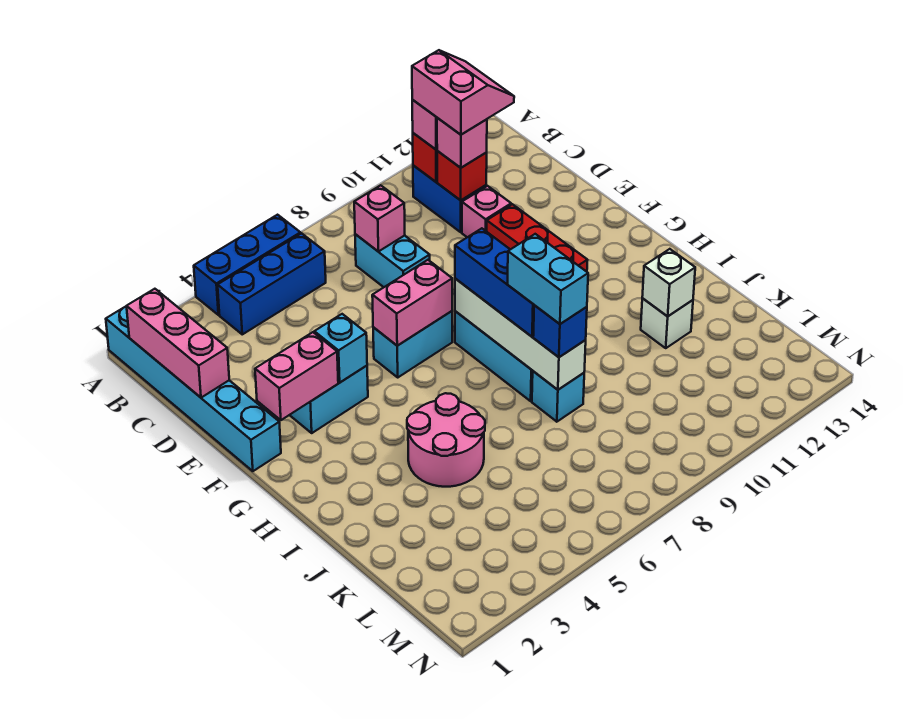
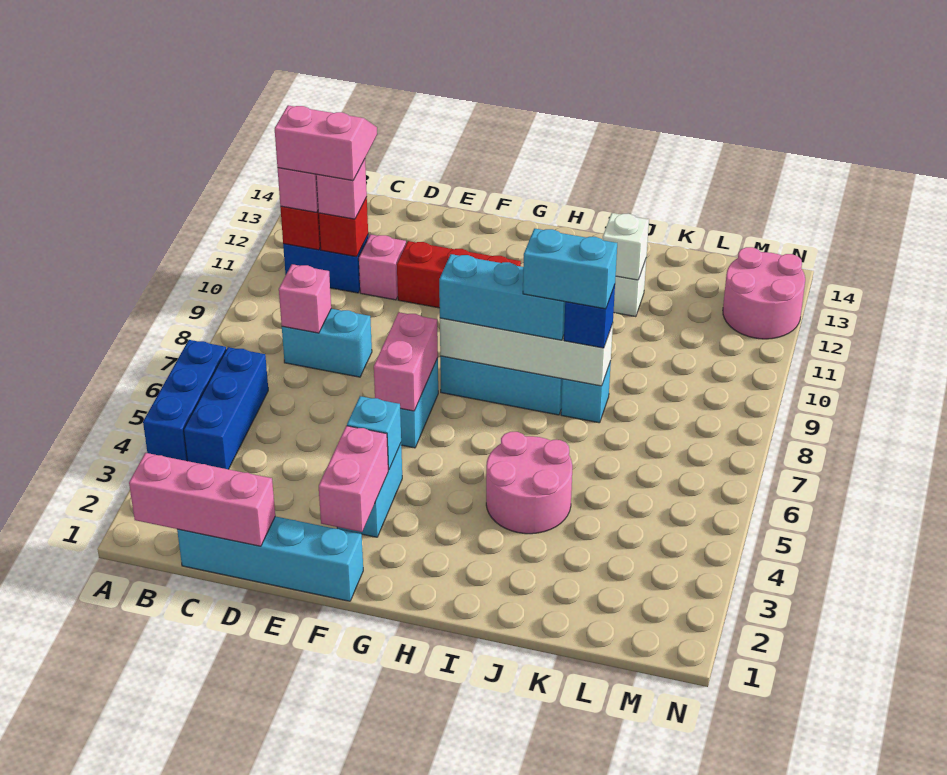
cyan 1x6 brick [106,307,281,471] -> cyan 1x4 brick [177,516,363,601]
blue 1x3 brick [455,228,534,337] -> cyan 1x3 brick [439,254,565,340]
none -> pink 2x2 round brick [723,247,805,339]

